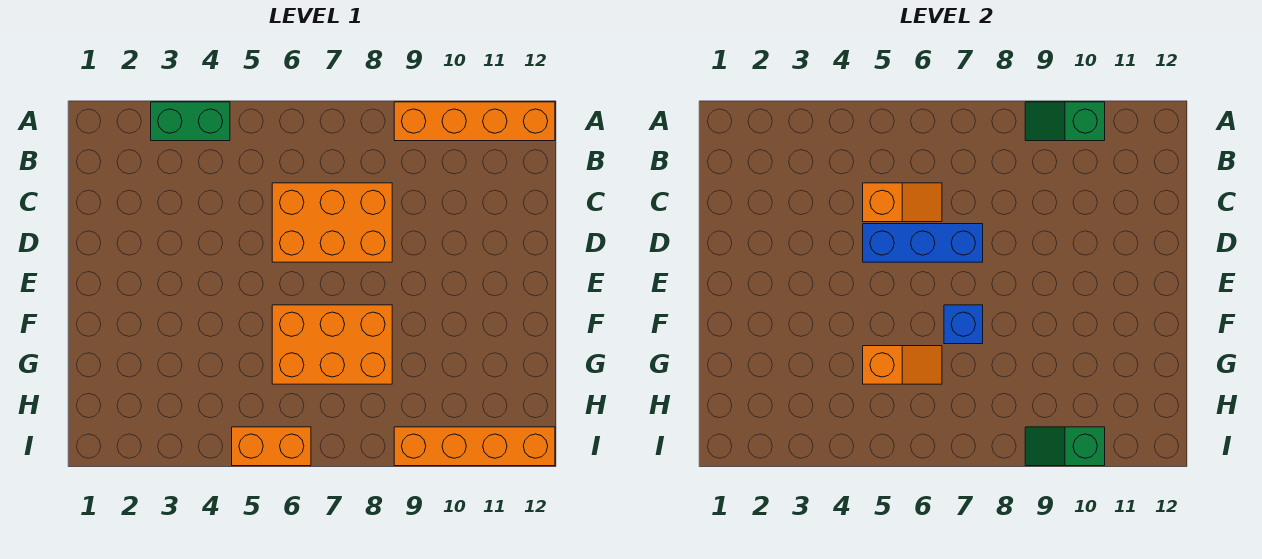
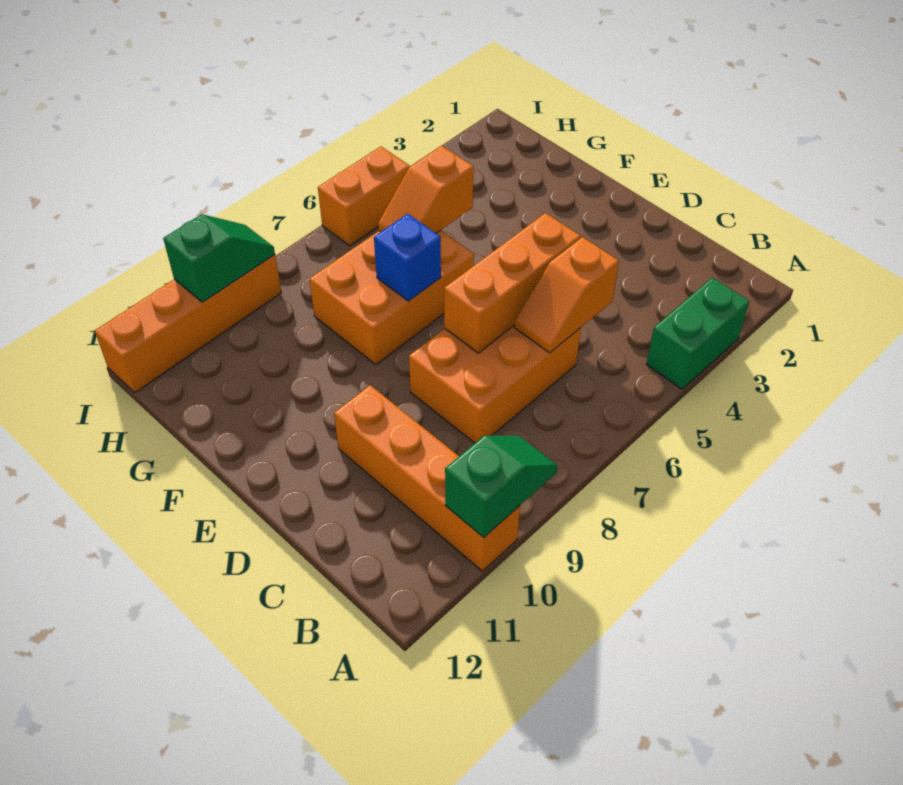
orange 1x4 brick [394,102,555,141] -> orange 1x4 brick turned to [334,385,520,571]
blue 1x3 brick [863,224,983,262] -> orange 1x3 brick [444,213,581,353]

